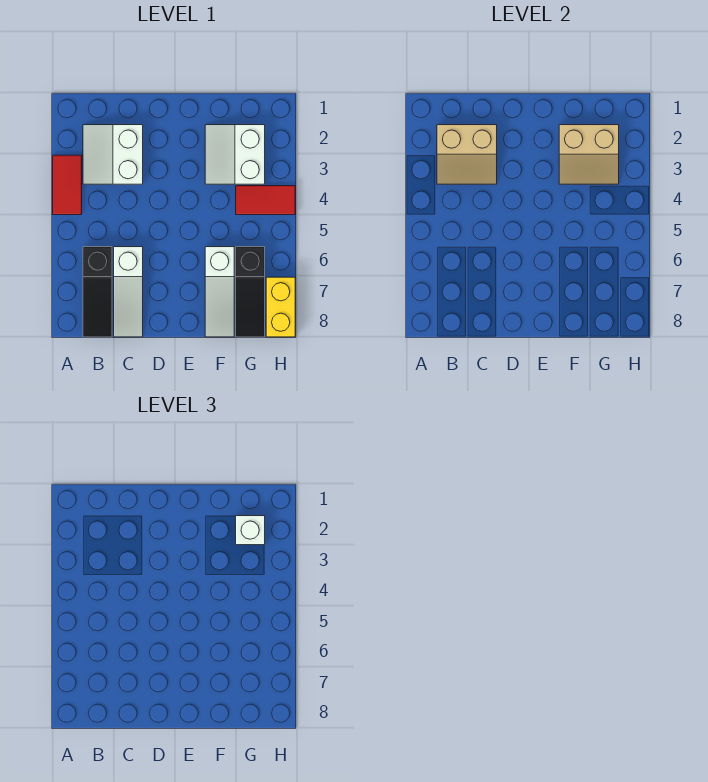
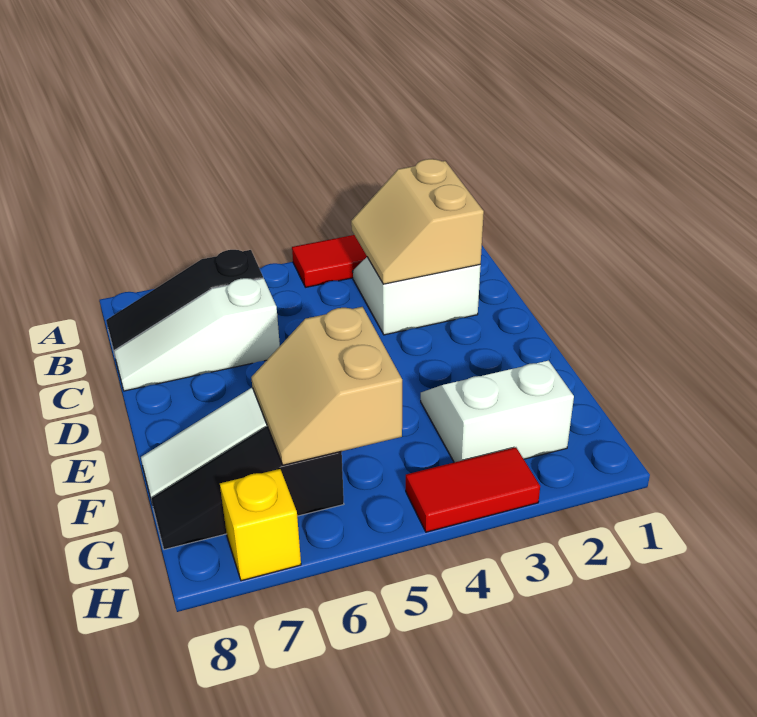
tan 2x2 slope [559,125,619,184] -> tan 2x2 slope moved to [251,307,402,465]
white 1x1 brick [236,516,265,545] -> none
red 1x2 tile [236,186,295,215] -> red 1x2 tile turned to [406,447,540,532]
yellow 1x2 brick [266,277,295,337] -> yellow 1x1 brick [220,469,301,581]

